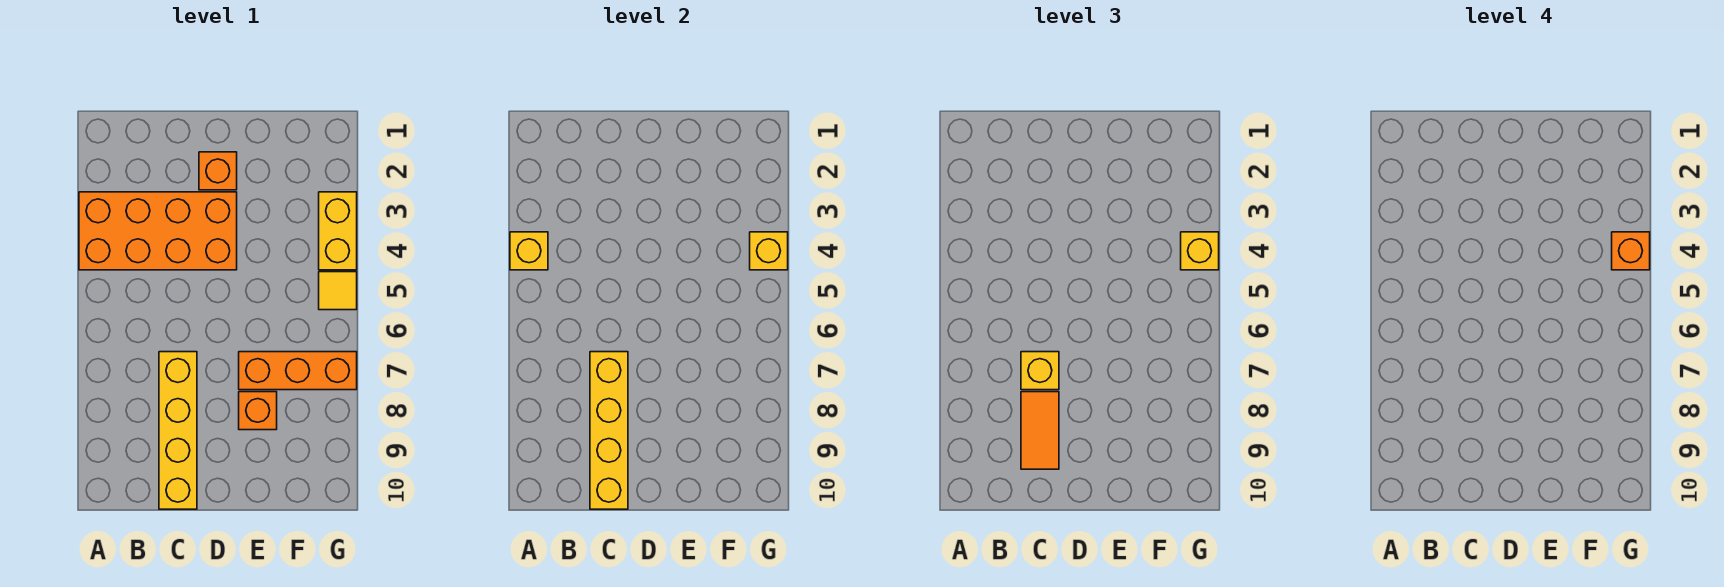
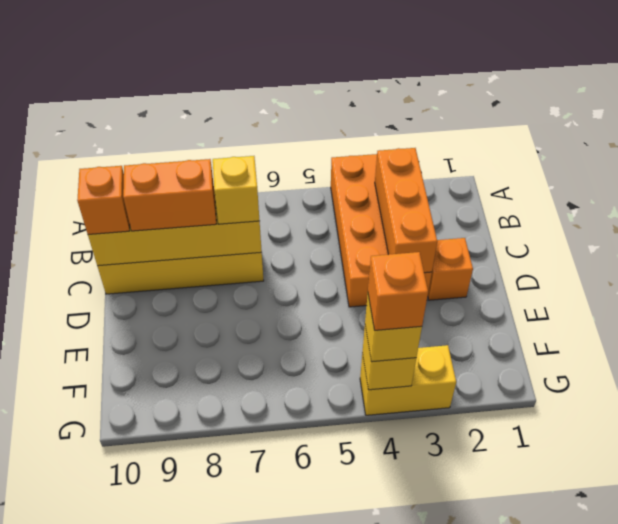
yellow 1x1 brick [510,232,548,270] -> none
orange 1x2 tile [1021,392,1059,469] -> orange 1x2 brick [123,159,216,231]
orange 1x3 brick [239,352,357,390] -> orange 1x3 brick moved to [375,148,437,273]
orange 1x1 brick [239,392,277,430] -> orange 1x1 brick moved to [77,166,130,234]
yellow 1x1 tile [319,272,357,310] -> none

